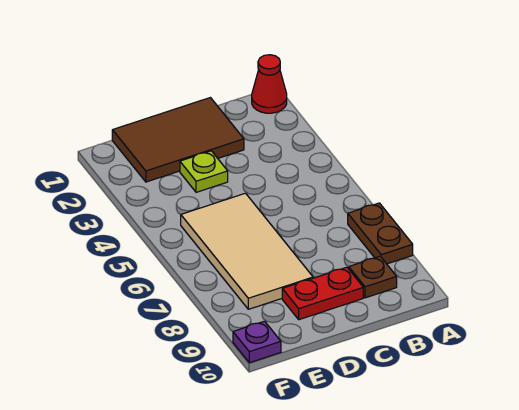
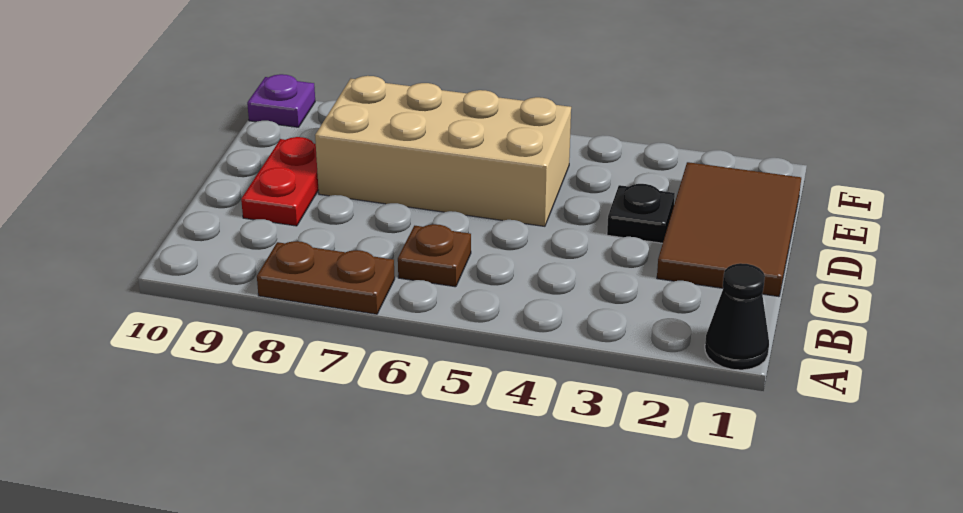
red 1x1 cone [252,55,287,113] -> black 1x1 cone [705,263,769,370]
brown 1x1 plate [349,256,397,298] -> brown 1x1 plate moved to [398,224,471,287]
lime 1x1 plate [180,151,228,192] -> black 1x1 plate [607,184,675,243]
tan 2x4 tile [181,193,313,309] -> tan 2x4 brick [315,76,571,226]

